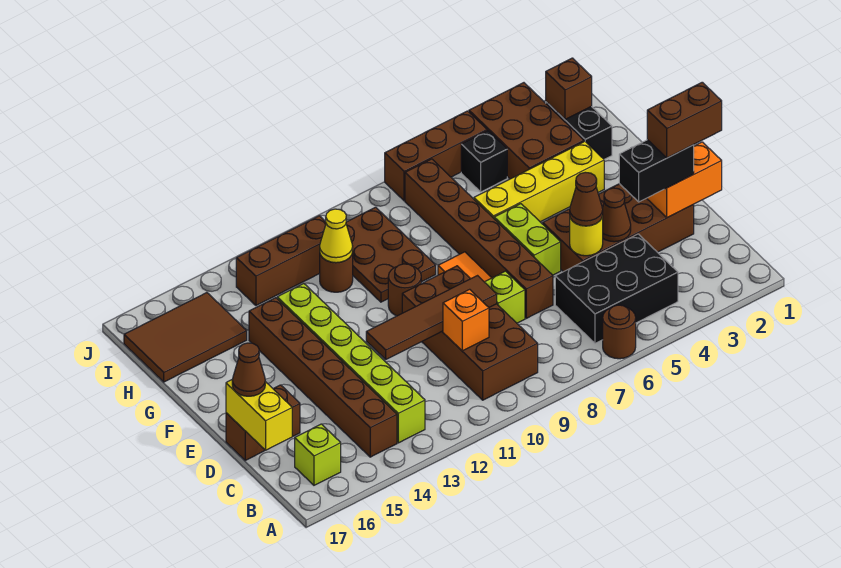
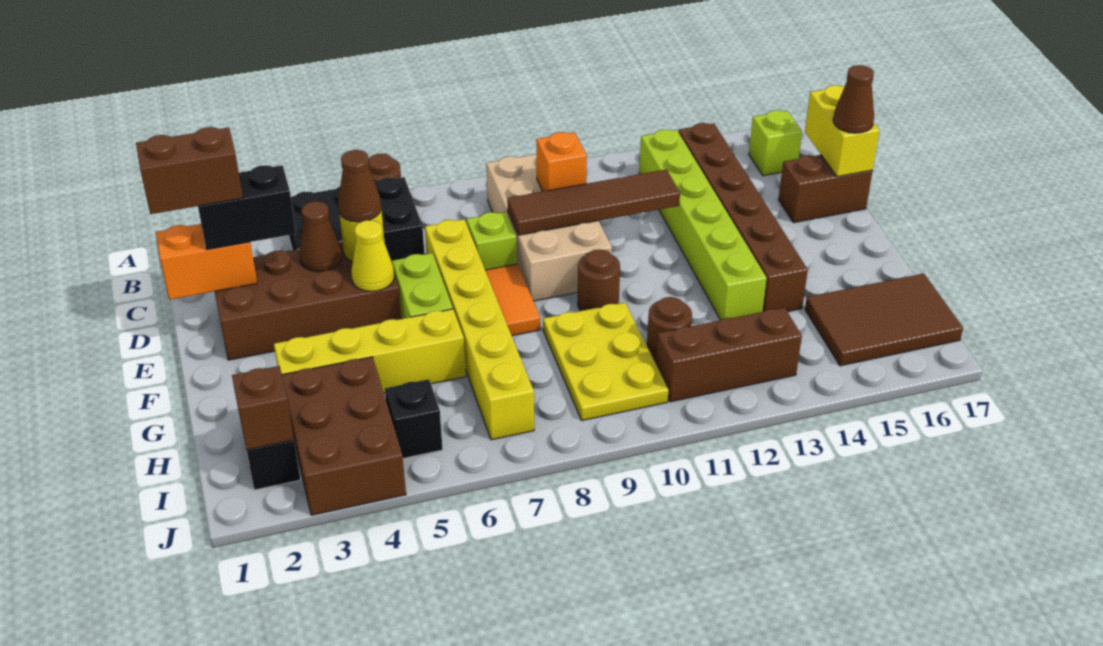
brown 2x4 brick [402,266,538,400] -> tan 2x4 brick [486,154,612,301]
brown 1x6 brick [405,159,553,318] -> yellow 1x6 brick [425,219,534,440]
brown 2x3 plate [346,207,436,302] -> yellow 2x3 plate [543,302,669,420]
yellow 1x1 cone [320,209,353,263] -> yellow 1x1 cone moved to [351,220,394,291]
brown 1x3 brick [385,111,487,201] -> none

